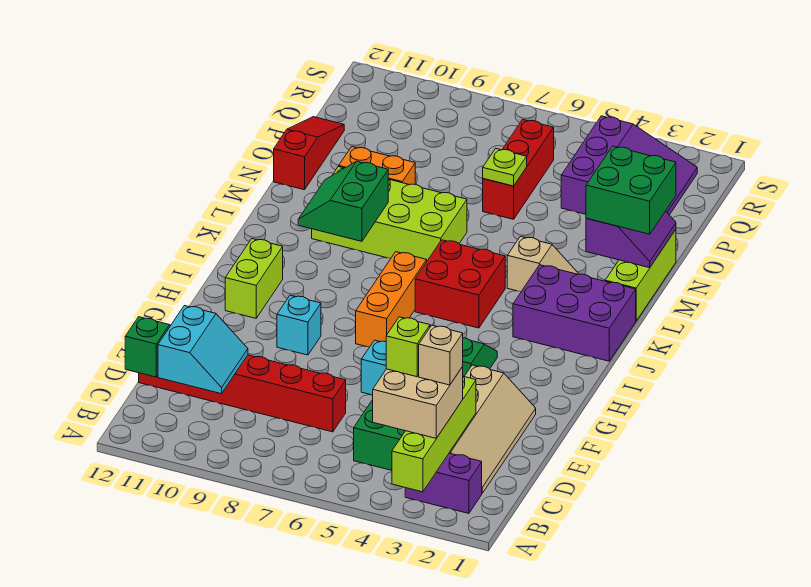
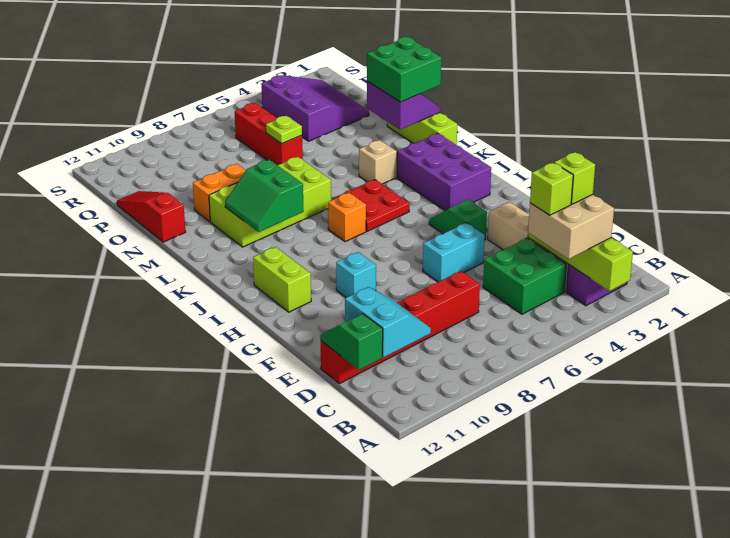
tan 1x1 brick [419,325,463,385] -> lime 1x1 brick [554,152,595,204]
orange 1x3 brick [356,252,427,347] -> orange 1x1 brick [328,193,366,242]
purple 2x3 brick [513,265,636,361] -> purple 2x3 brick turned to [397,133,491,210]
red 2x2 brick [415,240,505,328] -> red 2x2 plate [333,180,409,231]

